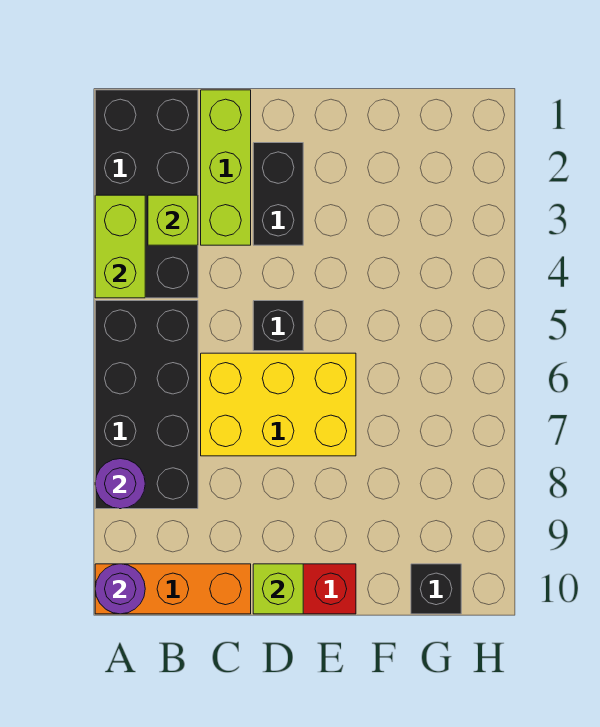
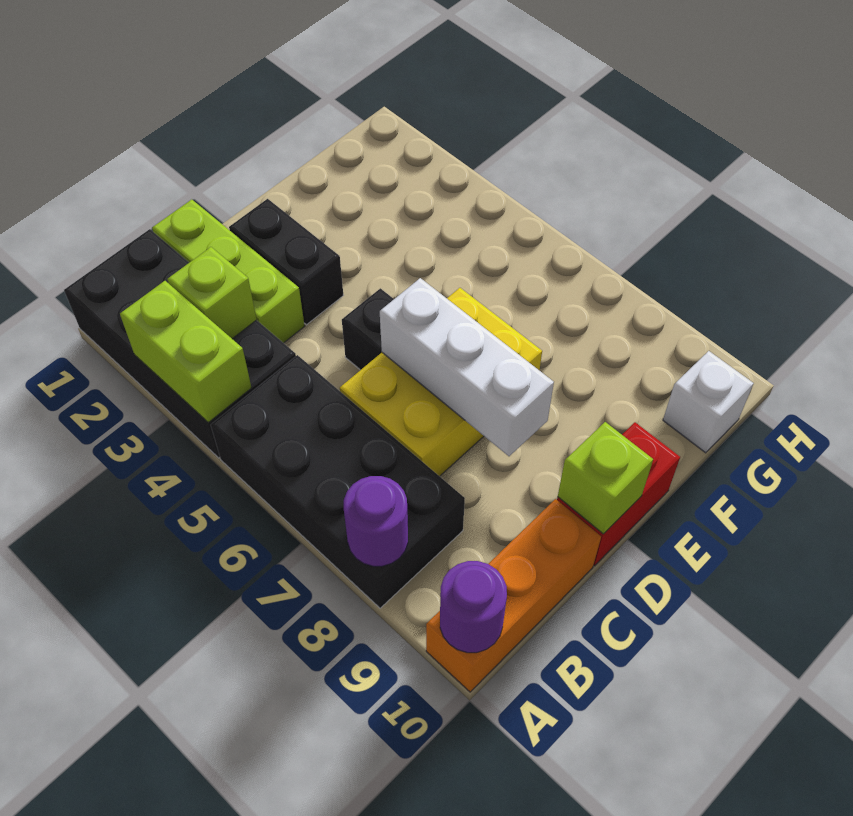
none -> white 1x3 brick [380,278,554,456]
black 1x1 brick [411,564,461,614] -> white 1x1 brick [663,351,754,453]

